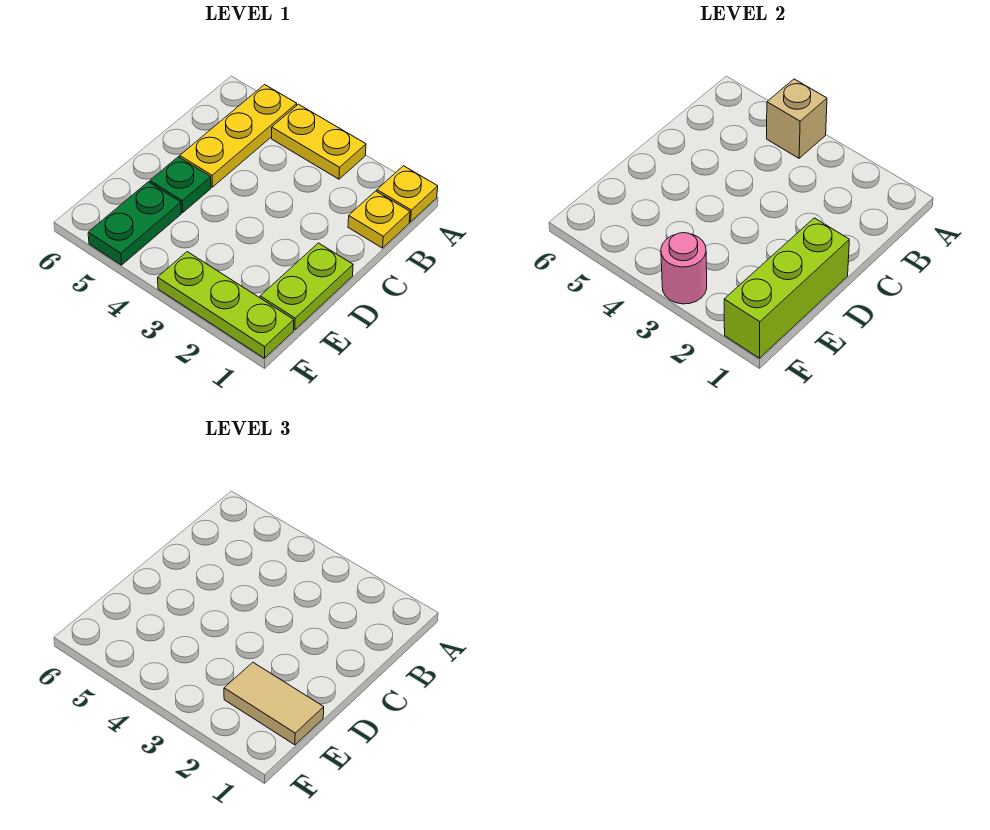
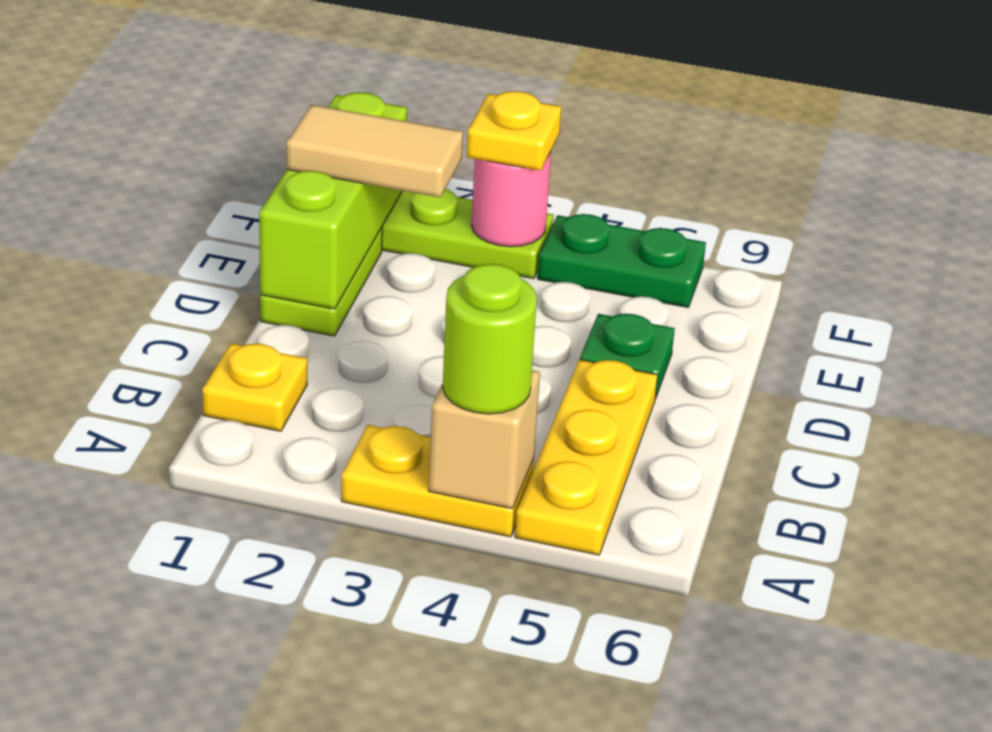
yellow 1x1 plate [377,166,438,222] -> yellow 1x1 plate moved to [467,91,561,171]
none -> lime 1x1 round brick [443,264,537,414]
green 1x2 plate [88,182,181,265] -> green 1x2 plate turned to [538,214,706,307]

